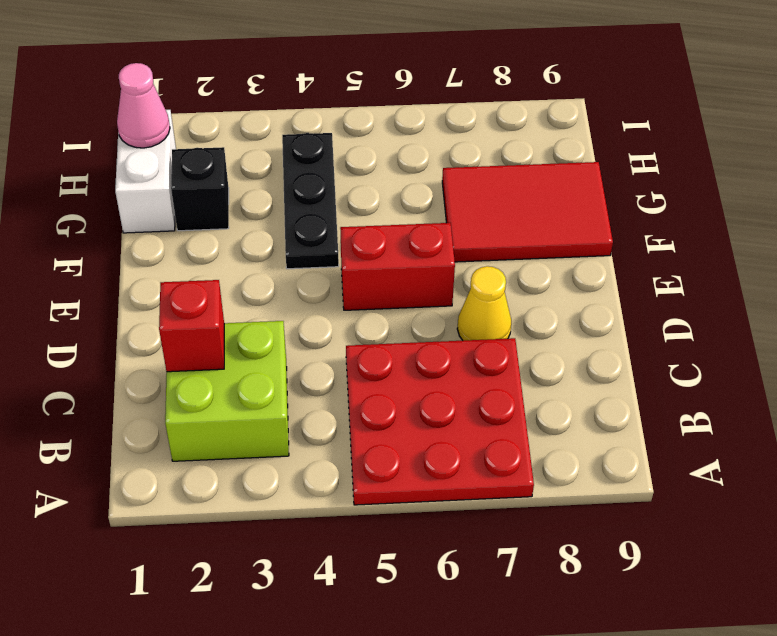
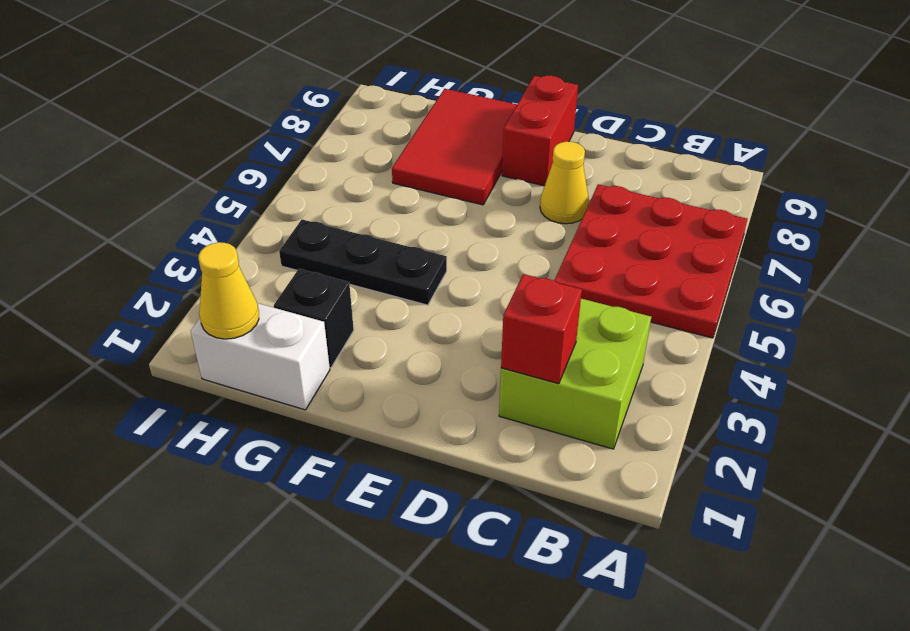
red 1x2 brick [340,223,455,310] -> red 1x2 brick moved to [502,76,578,186]
pink 1x1 cone [117,63,170,148] -> yellow 1x1 cone [198,242,259,339]

